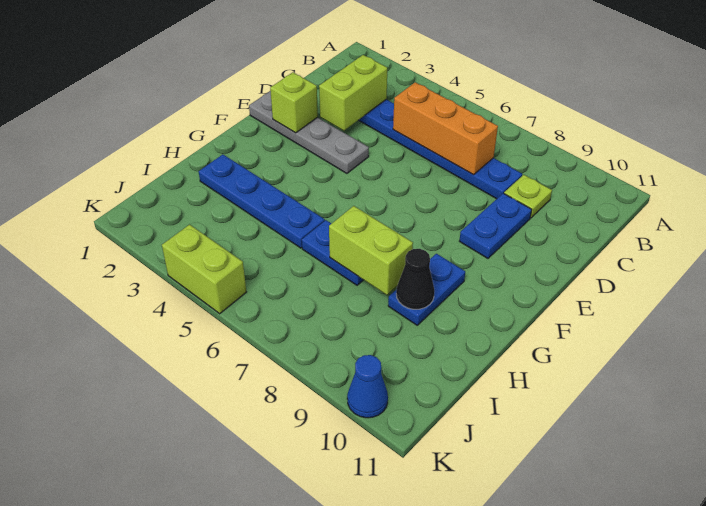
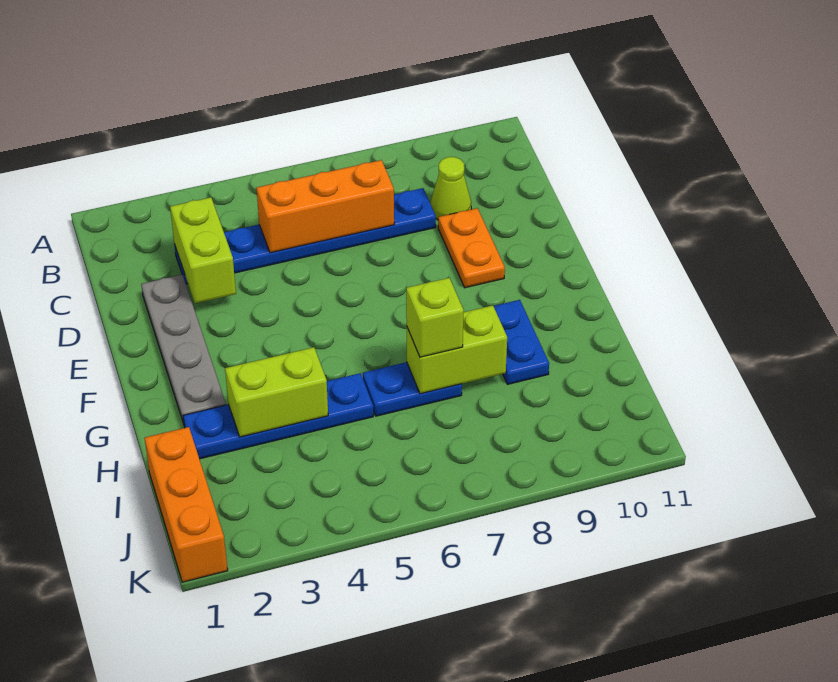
lime 1x1 plate [504,175,552,218] -> lime 1x1 cone [430,157,471,220]
blue 1x2 plate [460,193,532,258] -> orange 1x2 plate [438,208,505,288]
grey 1x4 plate [249,91,369,173] -> grey 1x4 plate turned to [141,275,226,424]
lime 1x1 brick [270,72,318,133] -> lime 1x1 brick moved to [406,278,464,357]
black 1x1 cone [396,249,434,309] -> none
none -> orange 1x3 brick [145,427,228,582]
lime 1x2 brick [162,225,246,314] -> lime 1x2 brick moved to [225,347,328,437]
blue 1x1 cone [347,355,388,418] -> none

